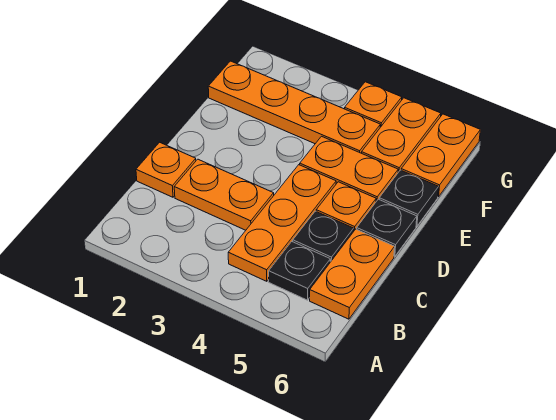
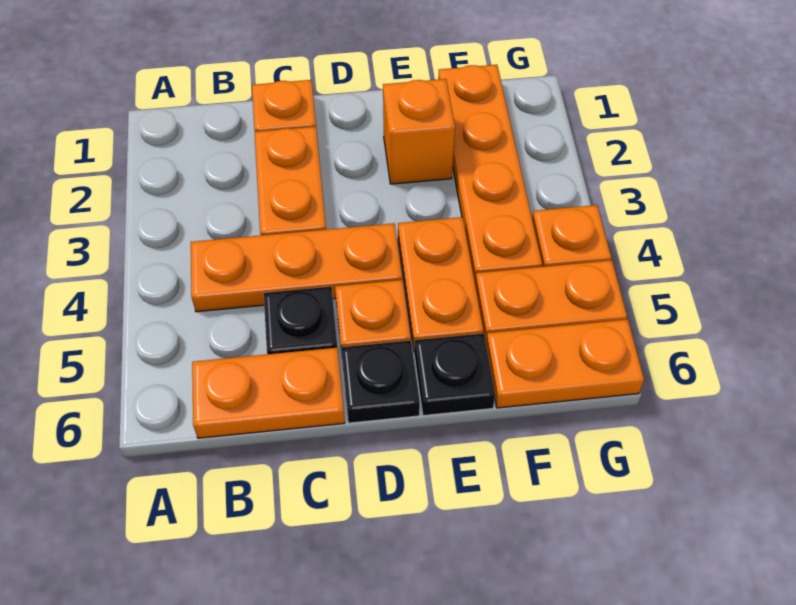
black 1x1 plate [269,242,330,300] -> none
none -> orange 1x1 brick [383,79,455,184]

